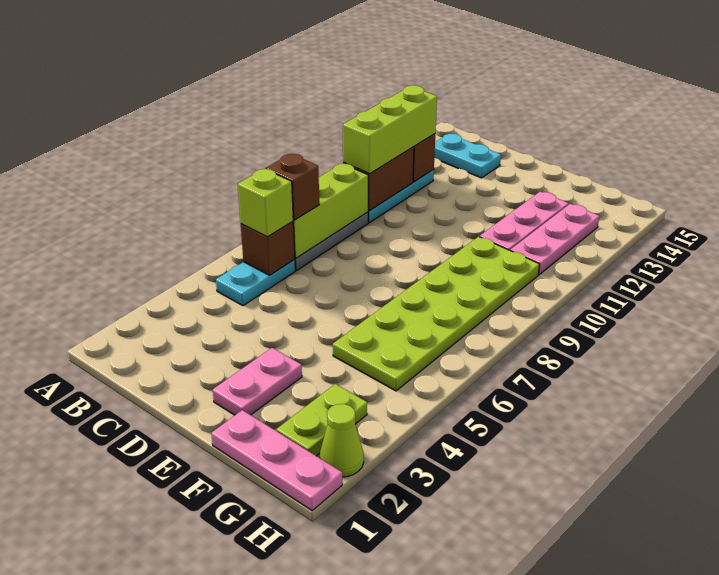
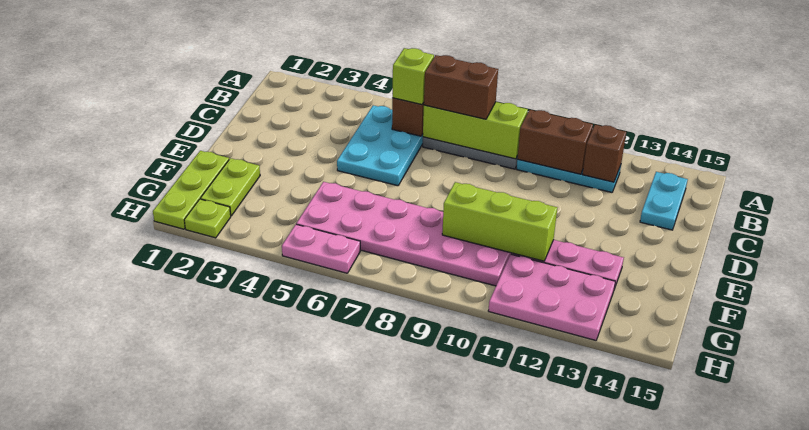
cyan 1x2 plate [216,260,295,306] -> cyan 2x3 plate [337,105,423,186]
brown 1x1 brick [266,154,319,220] -> brown 1x2 brick [424,55,498,119]
lime 1x3 brick [343,85,437,174] -> lime 1x3 brick moved to [442,182,557,261]
pink 1x2 plate [213,348,302,415] -> pink 1x2 plate moved to [282,224,360,273]
pink 1x3 plate [211,410,342,511] -> lime 1x3 plate [153,151,229,229]
lime 2x6 plate [333,237,539,391] -> pink 2x6 plate [296,182,511,286]
lime 1x2 plate [276,384,367,456] -> lime 1x2 plate turned to [201,158,260,216]
pink 1x3 plate [510,204,599,275] -> pink 2x3 plate [488,254,615,340]
lime 1x1 cone [320,404,364,477] -> lime 1x1 plate [184,199,231,238]

